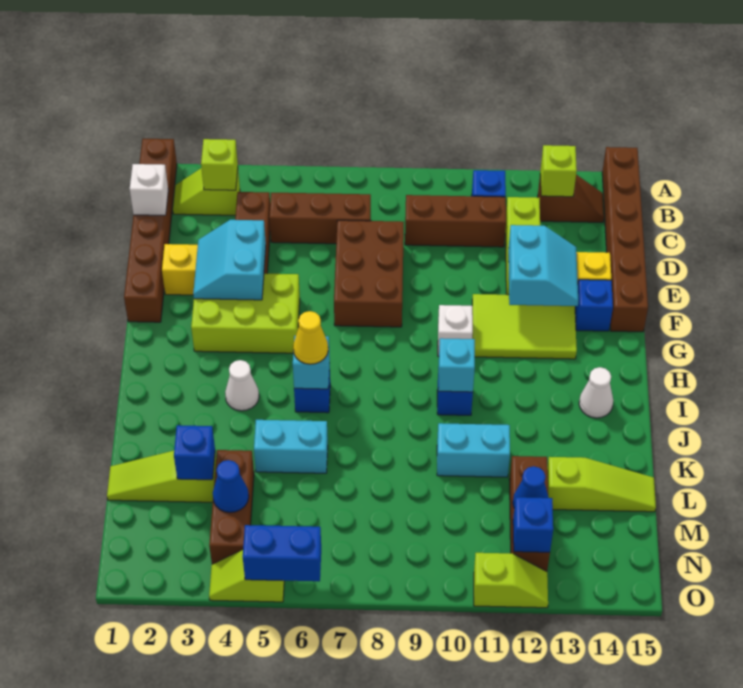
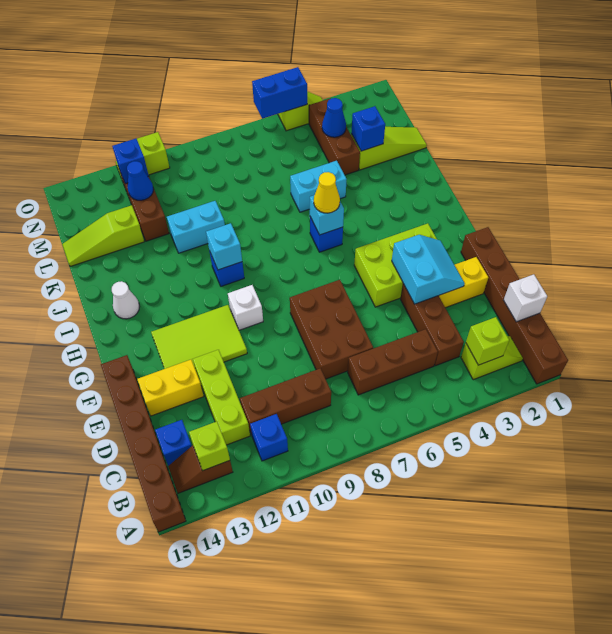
cyan 2x2 slope [508,225,578,306] -> none
blue 1x1 brick [575,280,613,331] -> blue 1x1 brick moved to [155,420,192,466]
white 1x1 cone [225,360,259,411] -> none

